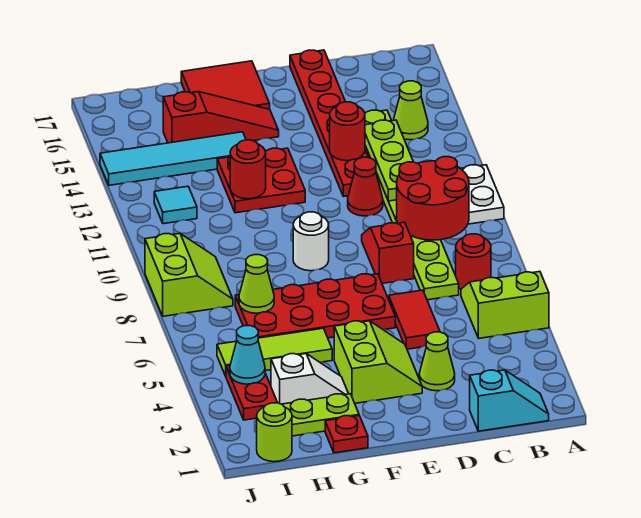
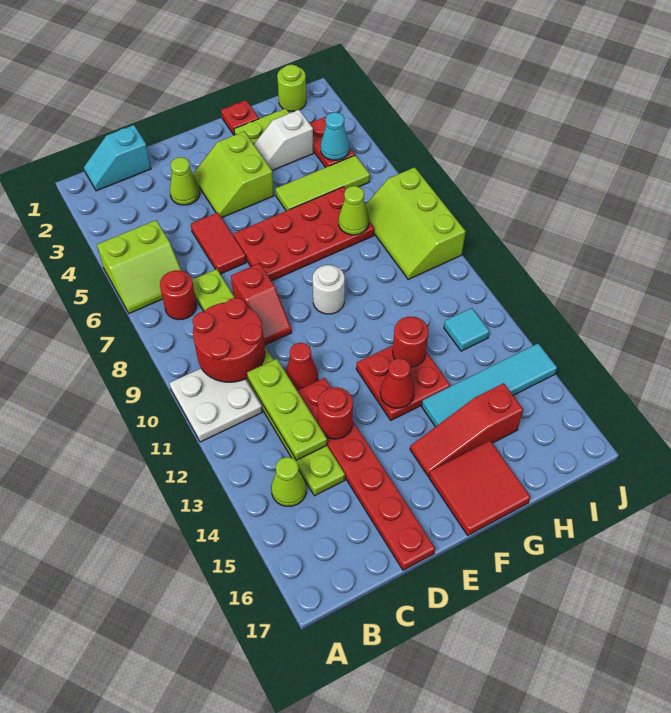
none -> red 1x1 cone [380,358,414,408]
lime 2x2 slope [145,234,233,316] -> lime 2x3 slope [365,167,466,279]

